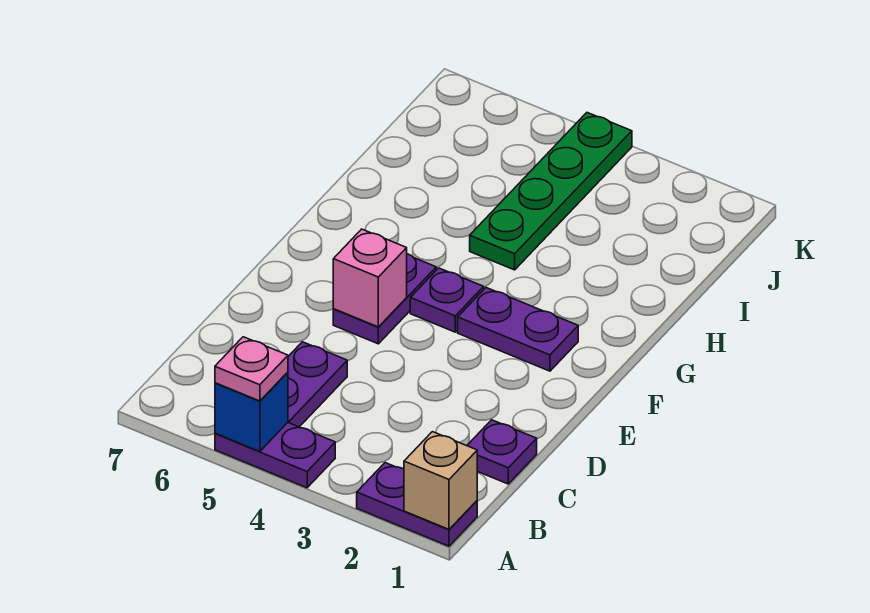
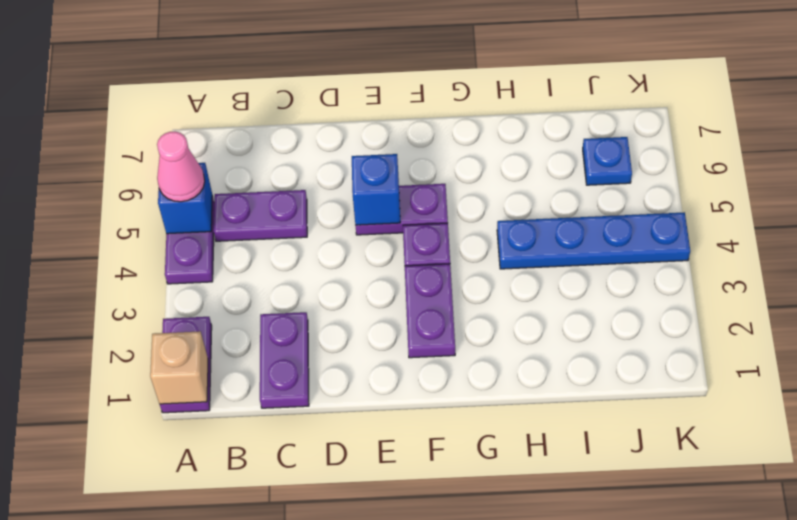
pink 1x1 plate [215,337,288,401] -> pink 1x1 cone [157,131,205,202]
purple 1x1 plate [467,420,537,484] -> purple 1x2 plate [260,312,309,408]
pink 1x1 brick [333,229,407,327] -> blue 1x1 brick [352,154,400,225]
green 1x4 plate [470,113,632,270] -> blue 1x4 plate [497,212,690,269]
none -> blue 1x1 plate [583,137,632,185]

